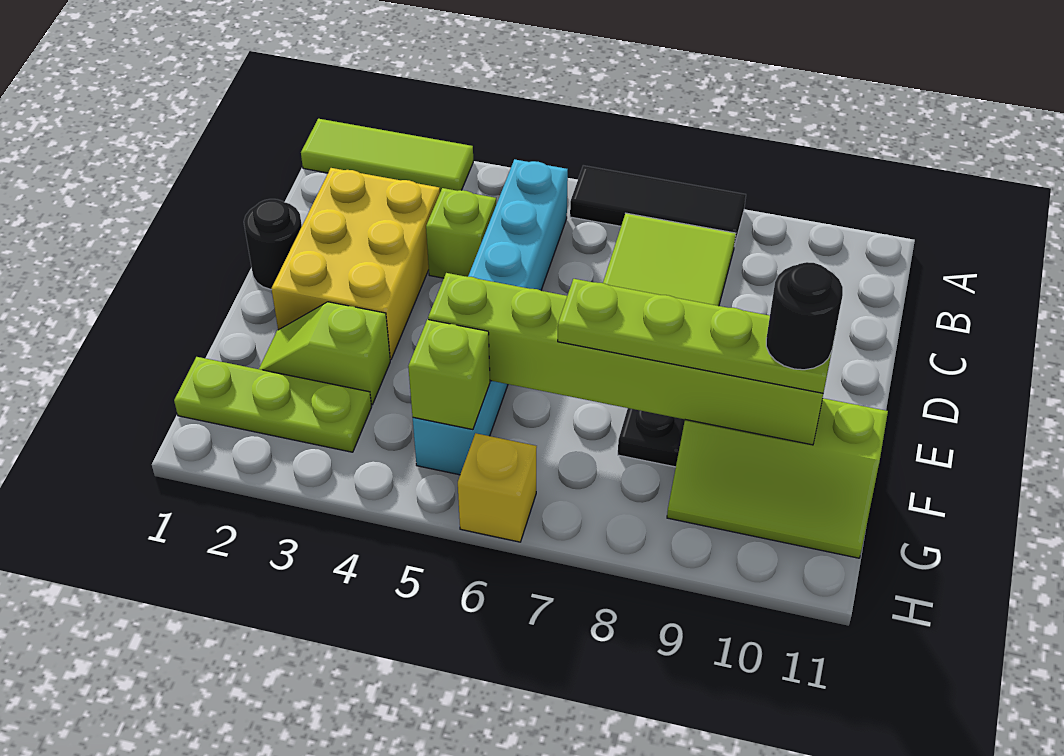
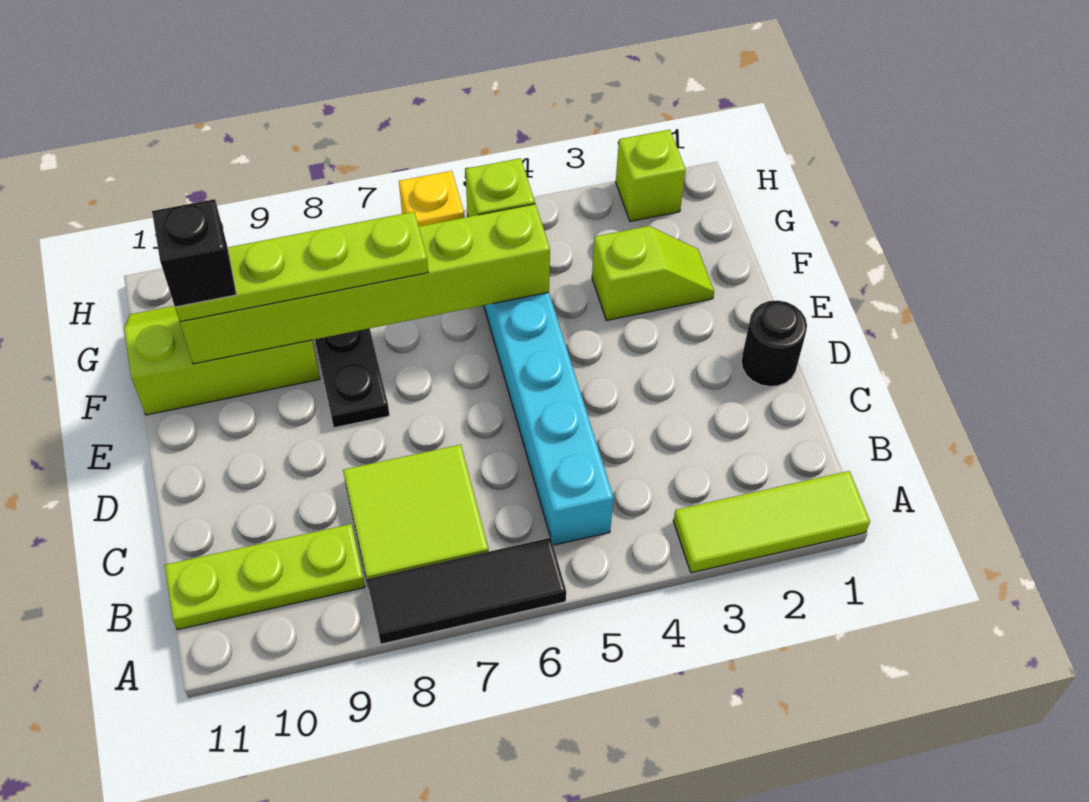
yellow 2x3 brick [271,168,440,360] -> none
lime 1x1 brick [426,188,496,278] -> lime 1x1 brick moved to [616,130,686,222]
black 1x1 round brick [766,262,843,370] -> black 1x1 brick [152,199,237,307]
lime 1x3 plate [174,357,371,452] -> lime 1x3 plate moved to [165,524,365,630]

